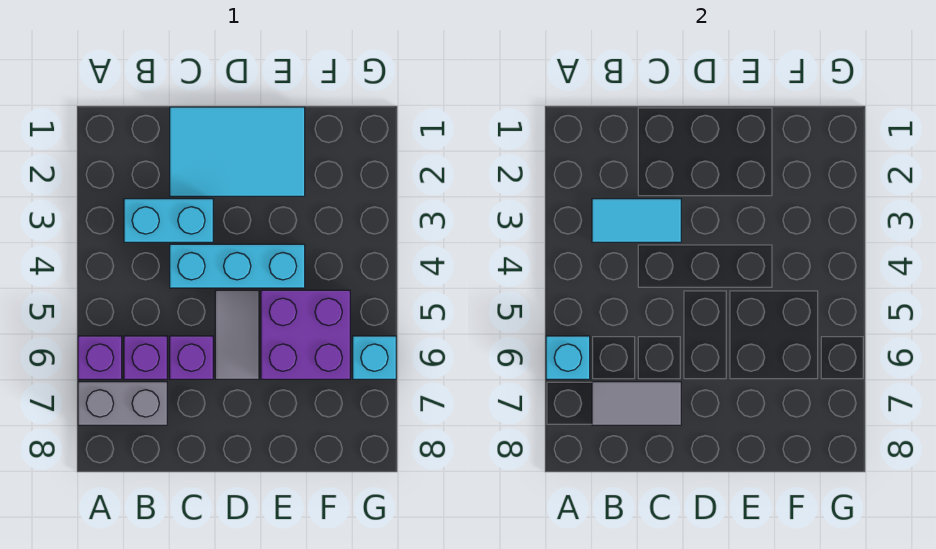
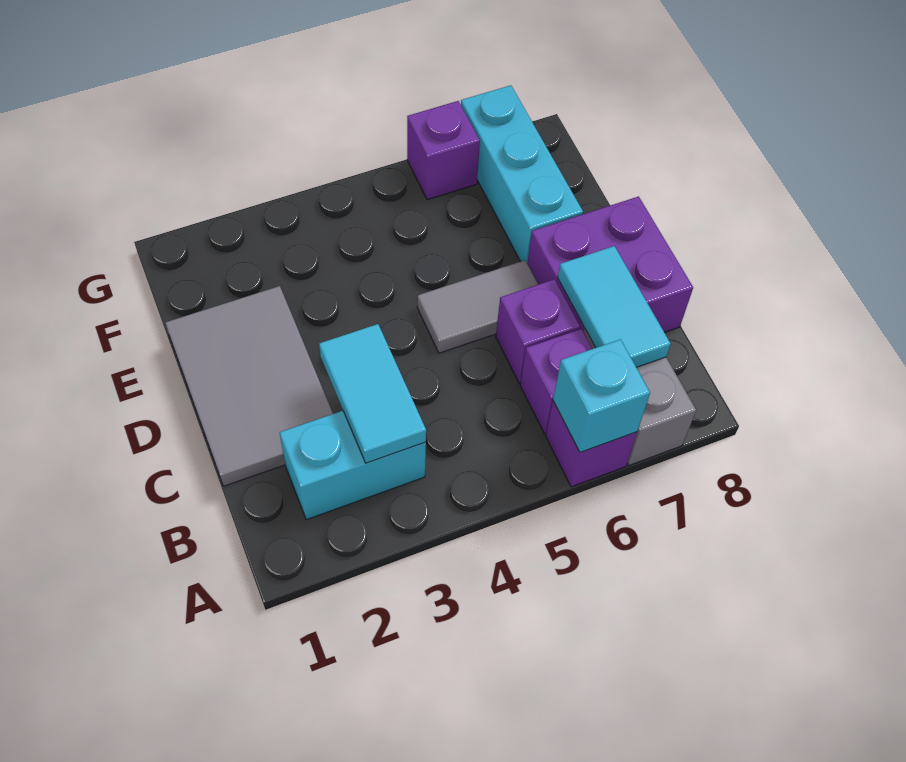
cyan 1x2 brick [124,199,213,242] -> cyan 1x2 brick turned to [280,411,426,520]
grey 1x2 tile [592,382,681,425] -> cyan 1x2 tile [558,246,671,367]
cyan 2x3 tile [170,107,305,196] -> grey 2x3 tile [165,286,333,486]
cyan 1x3 brick [170,244,305,288] -> cyan 1x3 brick moved to [461,85,583,262]
purple 2x2 brick [261,290,350,379] -> purple 2x2 brick moved to [527,196,693,332]
cyan 1x1 brick [353,336,396,379] -> purple 1x1 brick [407,101,480,200]

